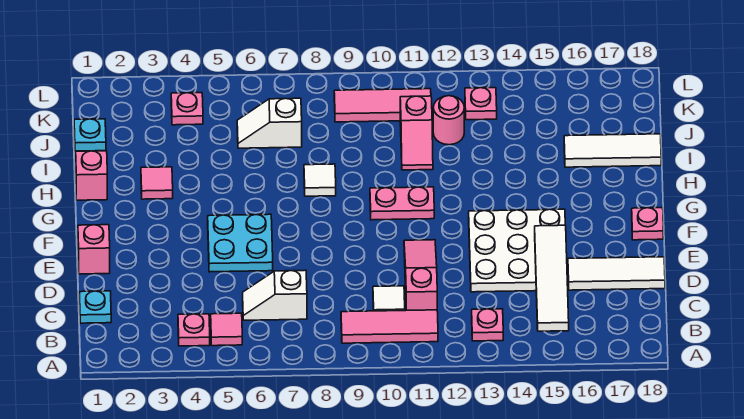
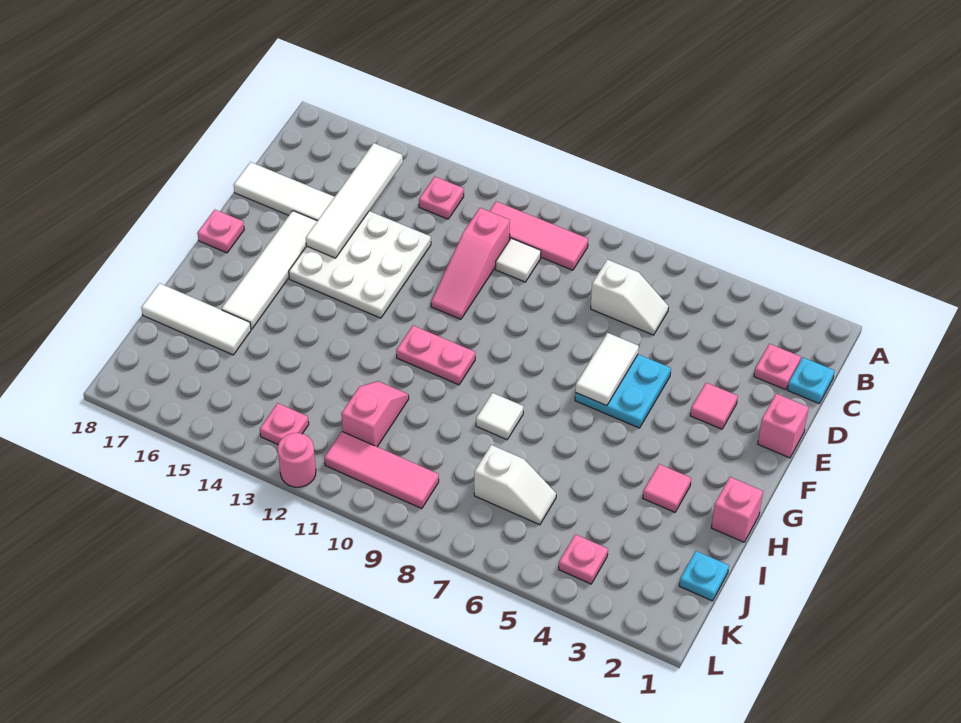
pink 1x1 plate [178,314,210,346] -> pink 1x1 plate moved to [754,344,801,390]
pink 1x1 tile [211,313,242,346] -> pink 1x1 tile moved to [690,383,738,429]
none -> white 1x2 tile [575,333,639,406]
none -> white 1x4 tile [222,211,317,329]
pink 1x1 round brick [433,96,464,145] -> pink 1x1 round brick moved to [278,433,316,487]

